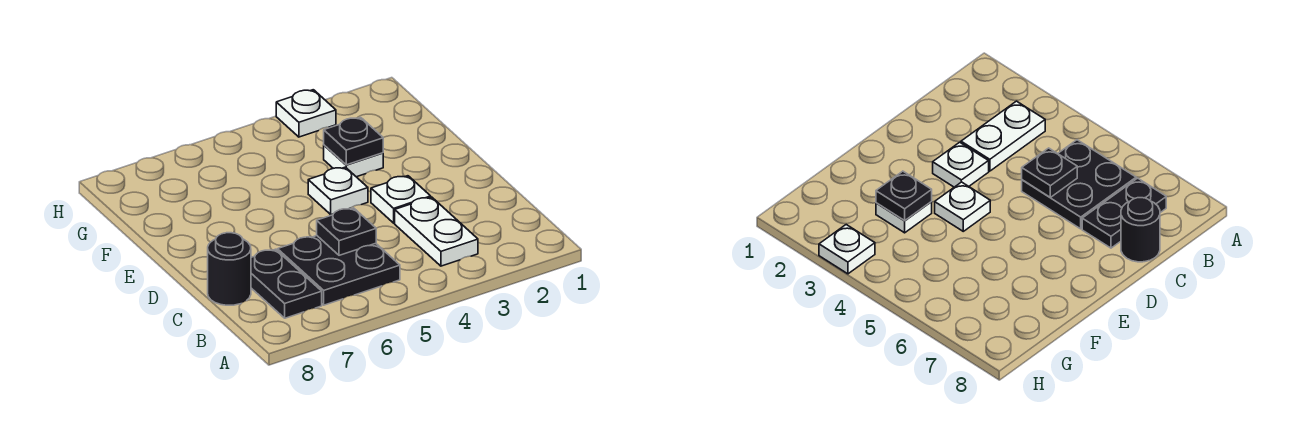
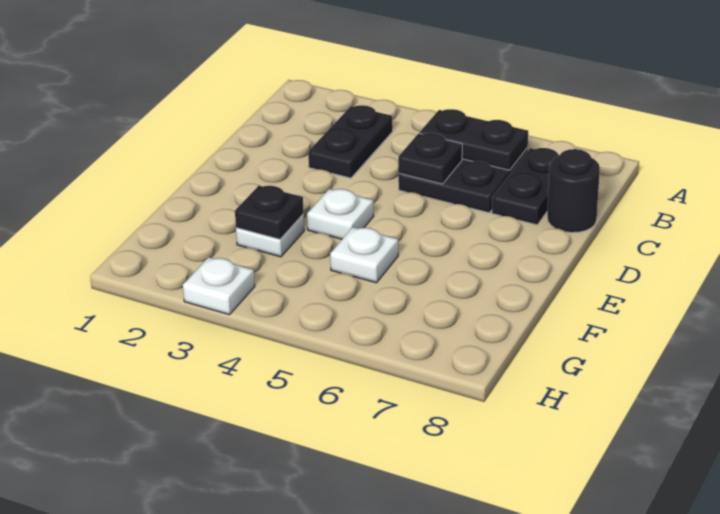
white 1x2 plate [395,197,478,266] -> black 1x2 plate [308,105,393,178]
none -> black 1x2 plate [420,109,528,170]
white 1x1 plate [371,176,431,223] -> white 1x1 plate moved to [330,227,398,283]

